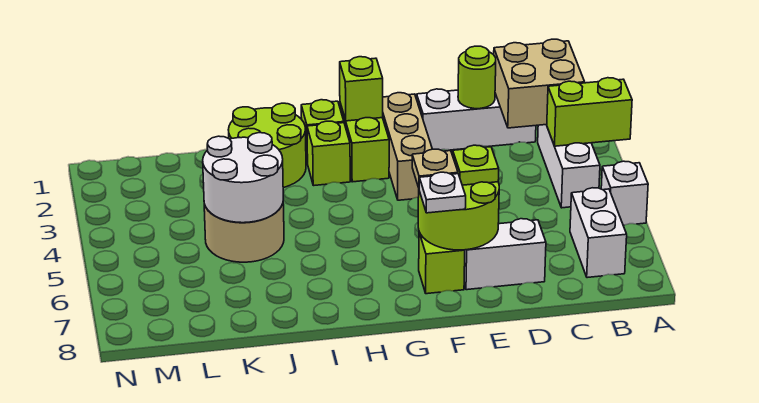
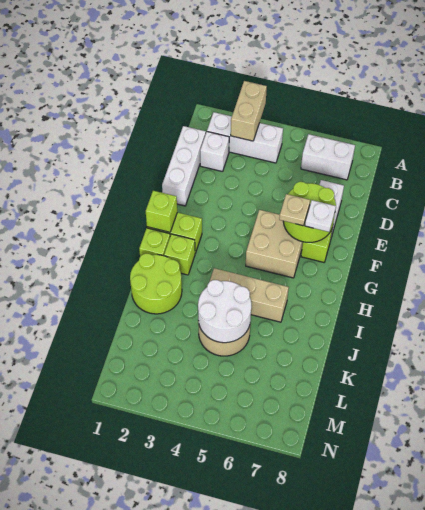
lime 1x2 brick [547,78,632,146] -> tan 1x2 brick [231,81,267,141]
white 1x1 brick [601,161,648,225] -> white 1x1 brick moved to [200,132,229,172]
tan 2x2 brick [494,39,585,128] -> tan 2x2 brick moved to [246,210,303,278]
lime 1x1 round brick [458,46,496,109] -> none
lime 1x1 plate [453,145,499,185] -> none
tan 1x3 brick [383,93,432,200] -> tan 1x3 brick moved to [209,268,289,322]

